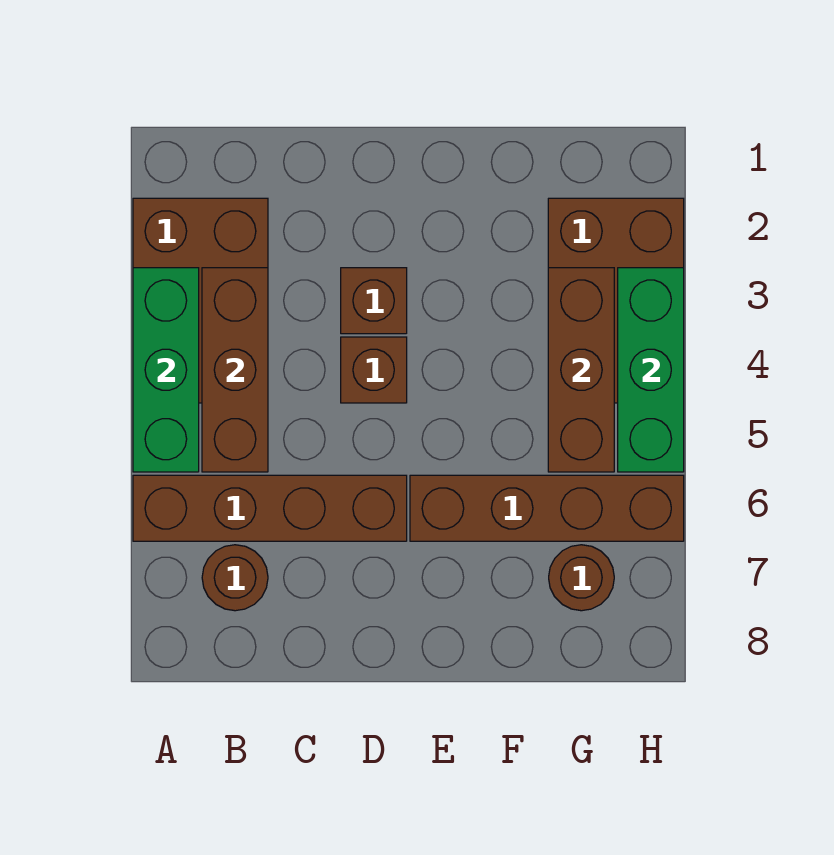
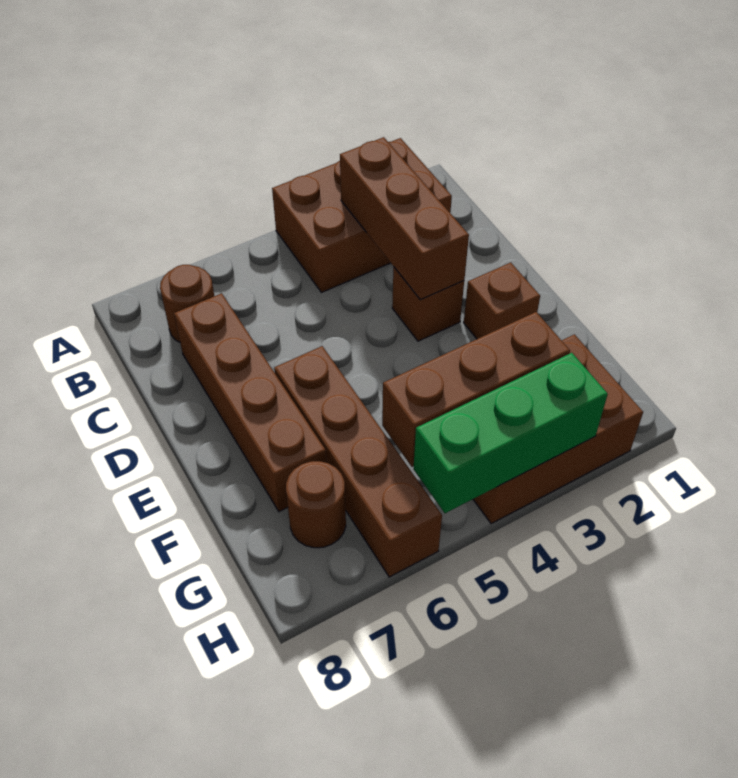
green 1x3 brick [133,268,199,472] -> none
brown 1x4 brick [133,475,407,541] -> brown 1x4 brick moved to [174,293,326,512]
brown 1x3 brick [202,268,268,472] -> brown 1x3 brick turned to [340,137,469,300]
brown 1x1 brick [341,337,407,403] -> brown 1x1 brick moved to [464,263,540,339]

